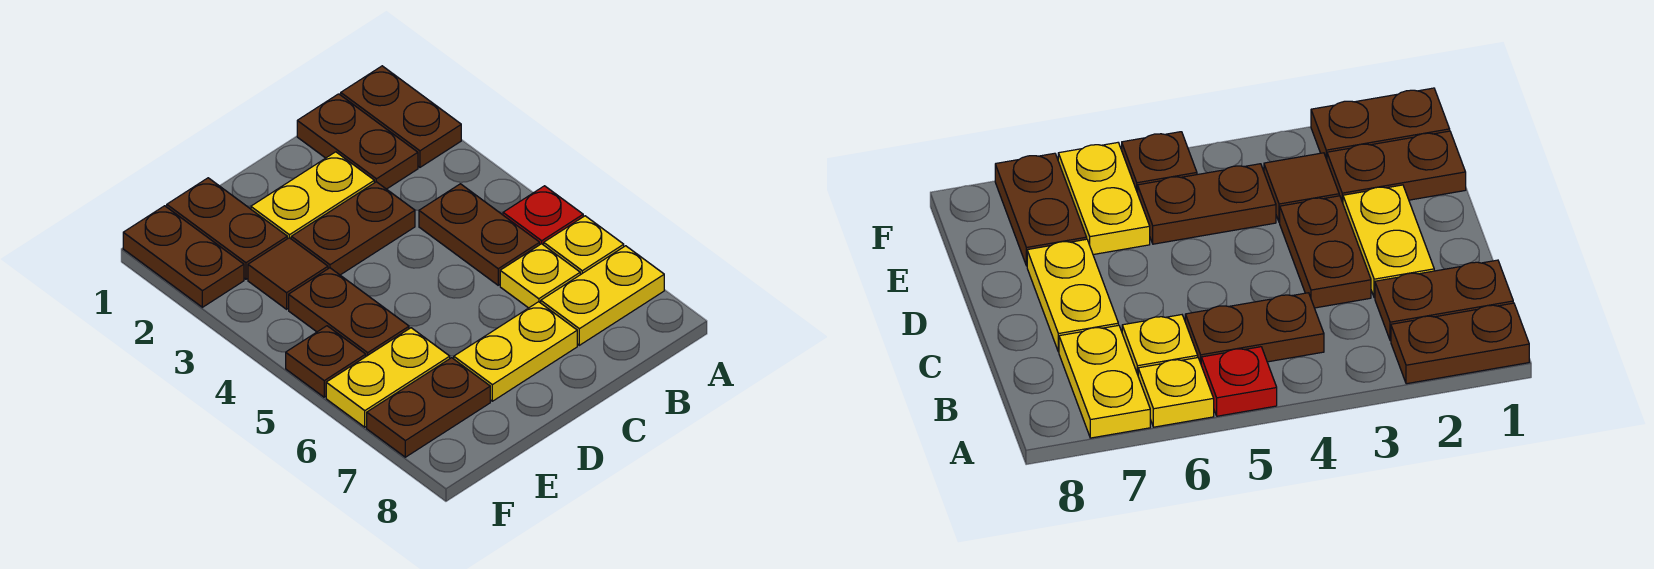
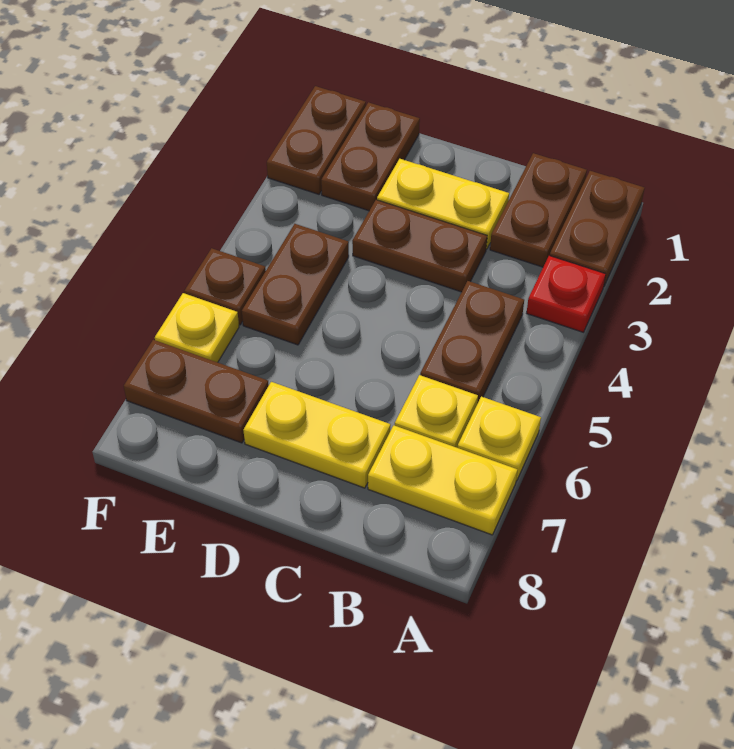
red 1x1 plate [503,186,583,245] -> red 1x1 plate moved to [527,255,606,332]
brown 1x1 tile [248,238,328,309] -> none
yellow 1x2 plate [326,328,450,427] -> yellow 1x1 plate [155,293,239,362]

